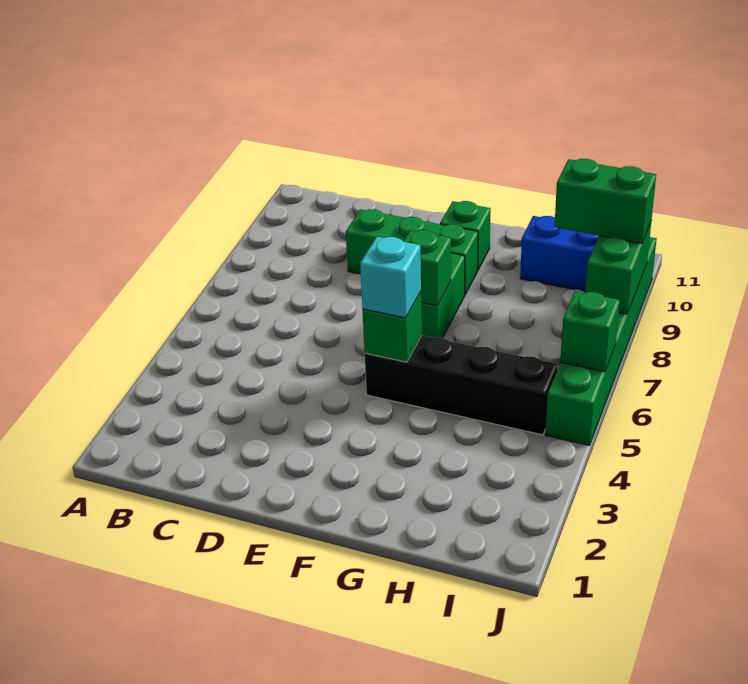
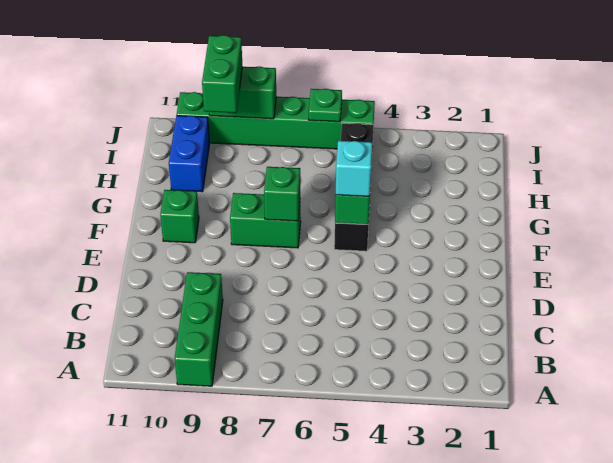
green 1x3 brick [346,209,478,294] -> green 1x3 brick moved to [175,272,223,386]
green 1x1 brick [560,291,620,372] -> green 1x1 plate [309,89,342,122]

